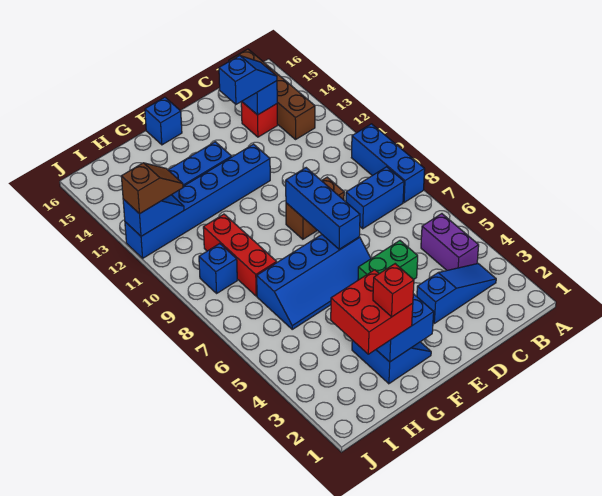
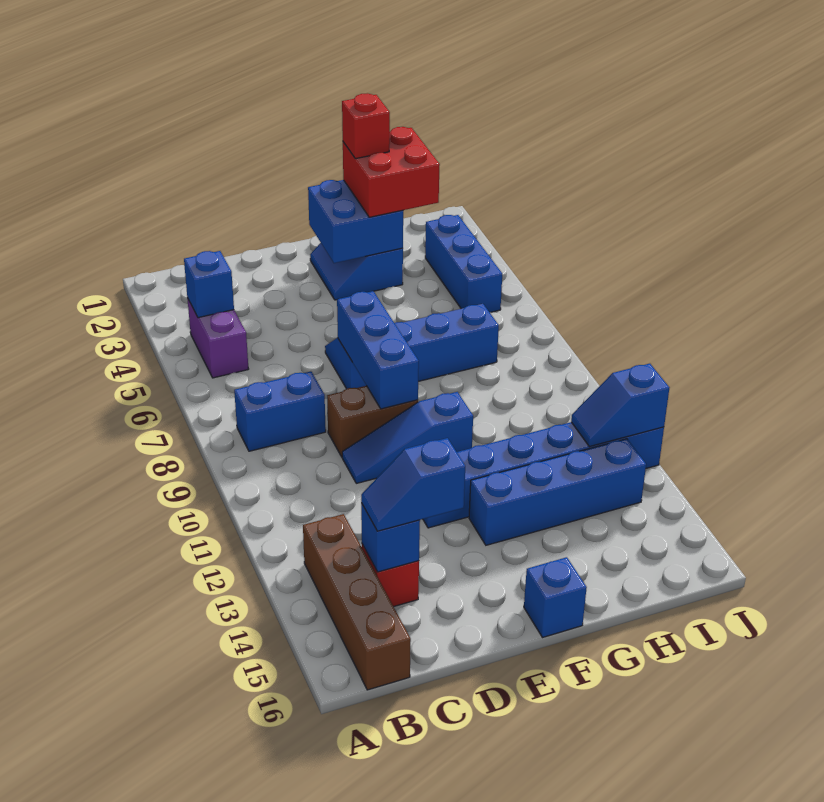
blue 1x3 brick [351,124,425,203] -> blue 1x3 brick moved to [425,215,502,312]
blue 1x3 slope [417,263,496,323] -> blue 1x3 slope moved to [342,392,473,483]
green 1x2 brick [358,241,418,280] -> none
red 1x3 brick [203,214,277,296] -> none
blue 1x1 brick [199,244,237,293] -> blue 1x1 brick moved to [184,251,234,318]
brown 1x2 slope [121,163,183,214] -> none

